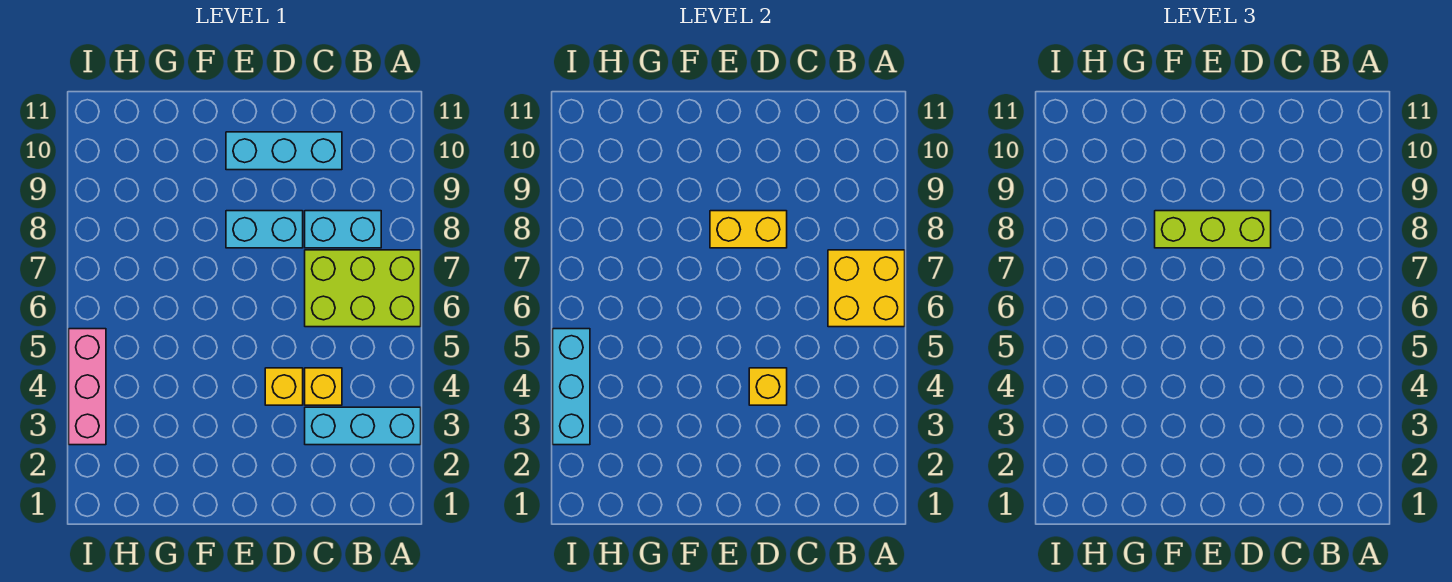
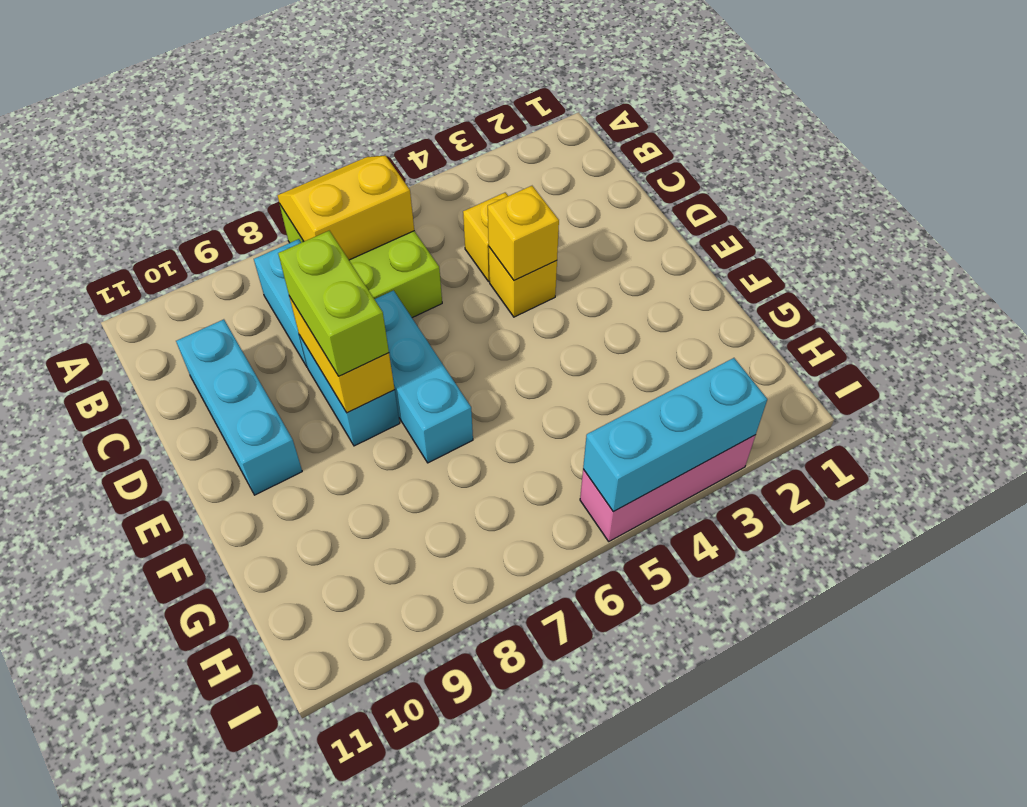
cyan 1x3 brick [305,407,421,445] -> cyan 1x3 brick moved to [375,291,473,463]
yellow 2x2 brick [828,250,905,327] -> yellow 2x2 slope [277,156,414,260]
lime 1x3 brick [1155,211,1271,248] -> lime 1x2 brick [278,231,389,376]

